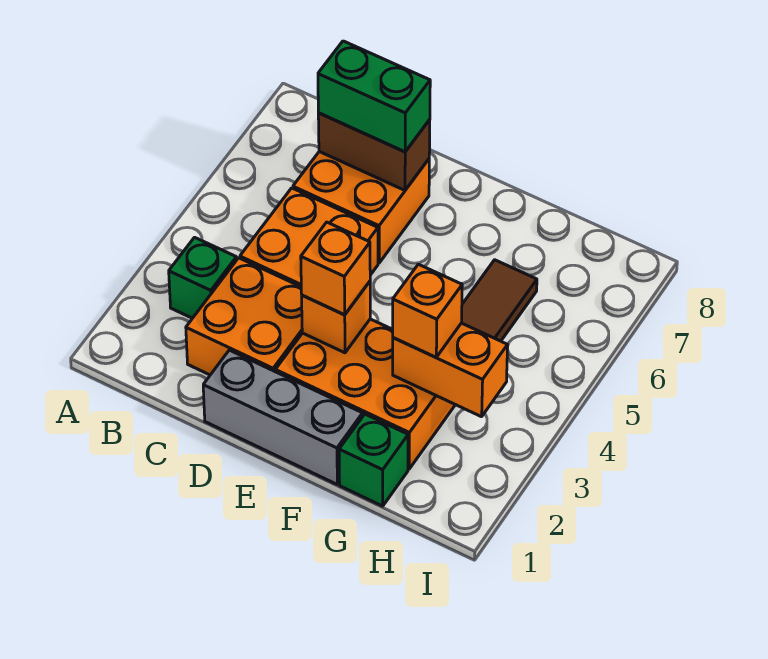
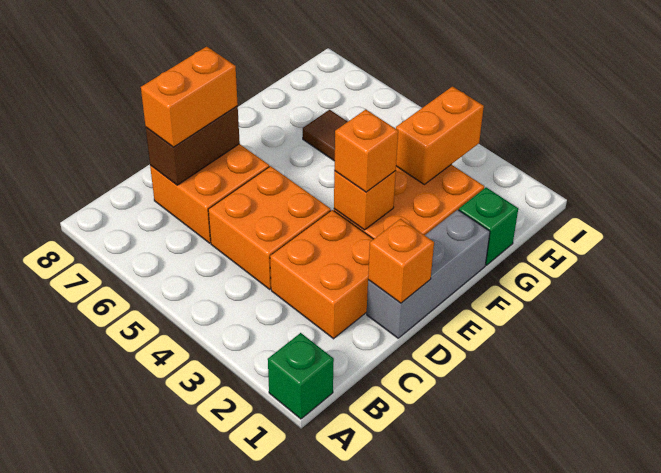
green 1x1 brick [169,237,237,318] -> green 1x1 brick moved to [268,333,334,419]
green 1x2 brick [318,41,430,152] -> orange 1x2 brick [141,47,238,147]
orange 1x1 brick [393,264,462,357] -> orange 1x1 brick moved to [368,219,434,303]

